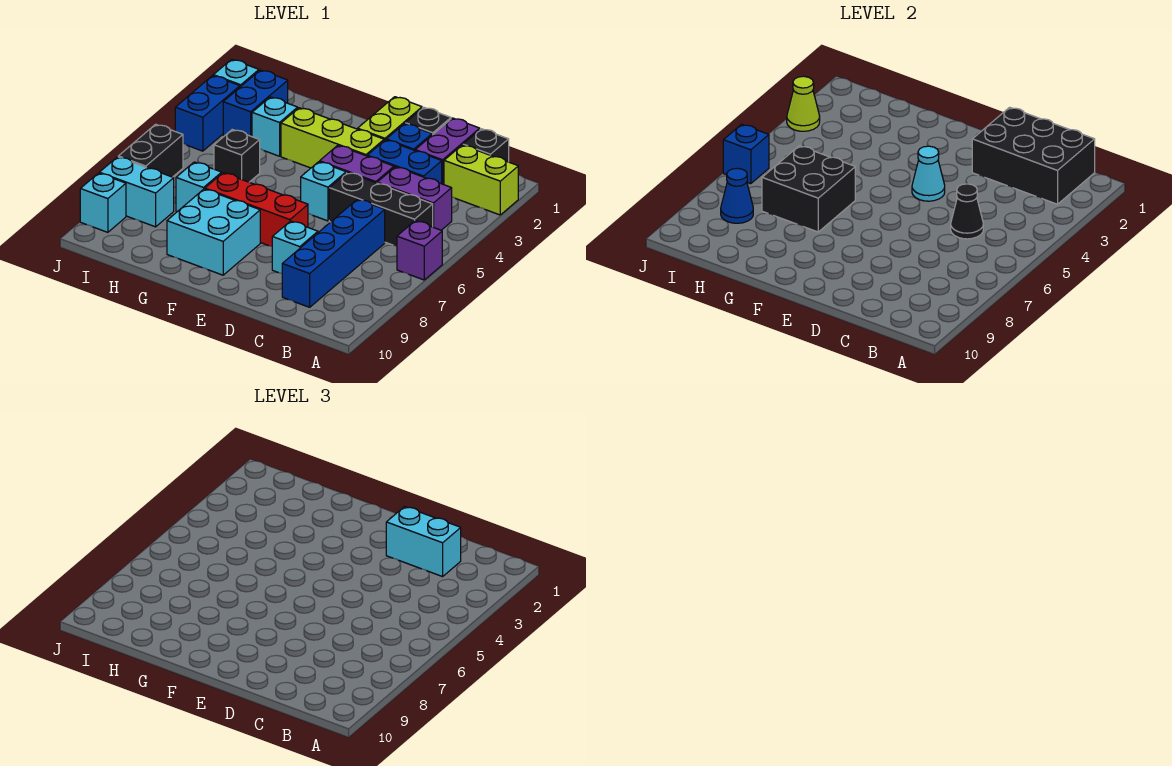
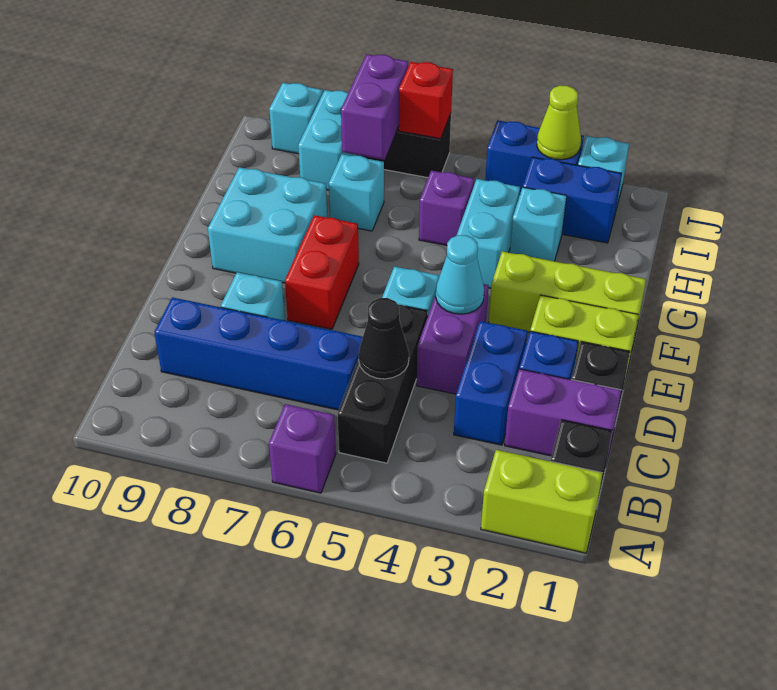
lime 1x2 brick [444,145,518,215] -> lime 1x2 brick turned to [481,450,603,553]
black 2x3 brick [972,107,1095,204] -> none
purple 1x2 brick [377,167,452,230] -> purple 1x2 brick moved to [341,54,408,160]
cyan 1x2 brick [386,507,461,577] -> cyan 1x2 brick moved to [456,179,520,288]
lime 1x3 brick [281,108,384,168] -> lime 1x3 brick turned to [489,251,646,343]
red 1x3 brick [205,173,308,246] -> red 1x2 brick [285,215,359,329]
black 2x2 brick [762,146,855,232] -> none
black 1x1 brick [214,130,260,182] -> purple 1x1 brick [419,170,474,245]
blue 1x1 cone [721,168,753,223] -> none
blue 1x1 brick [723,124,769,184] -> red 1x1 brick [399,62,453,139]

